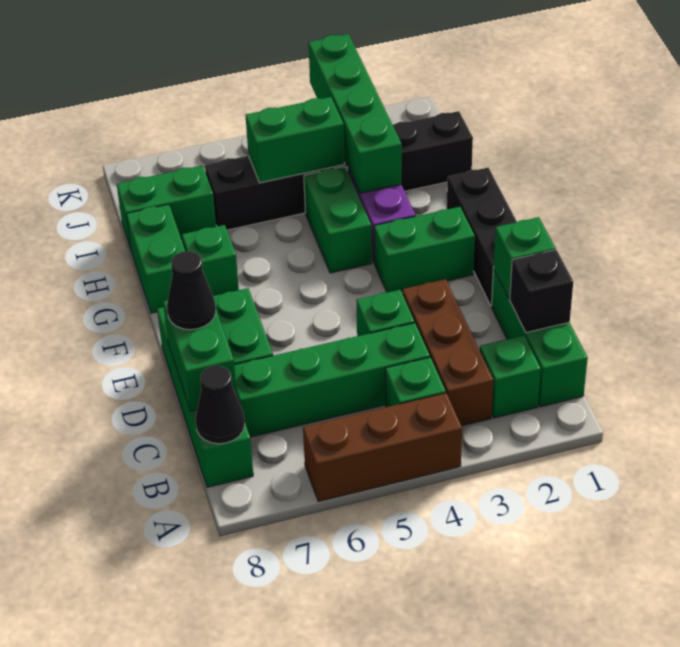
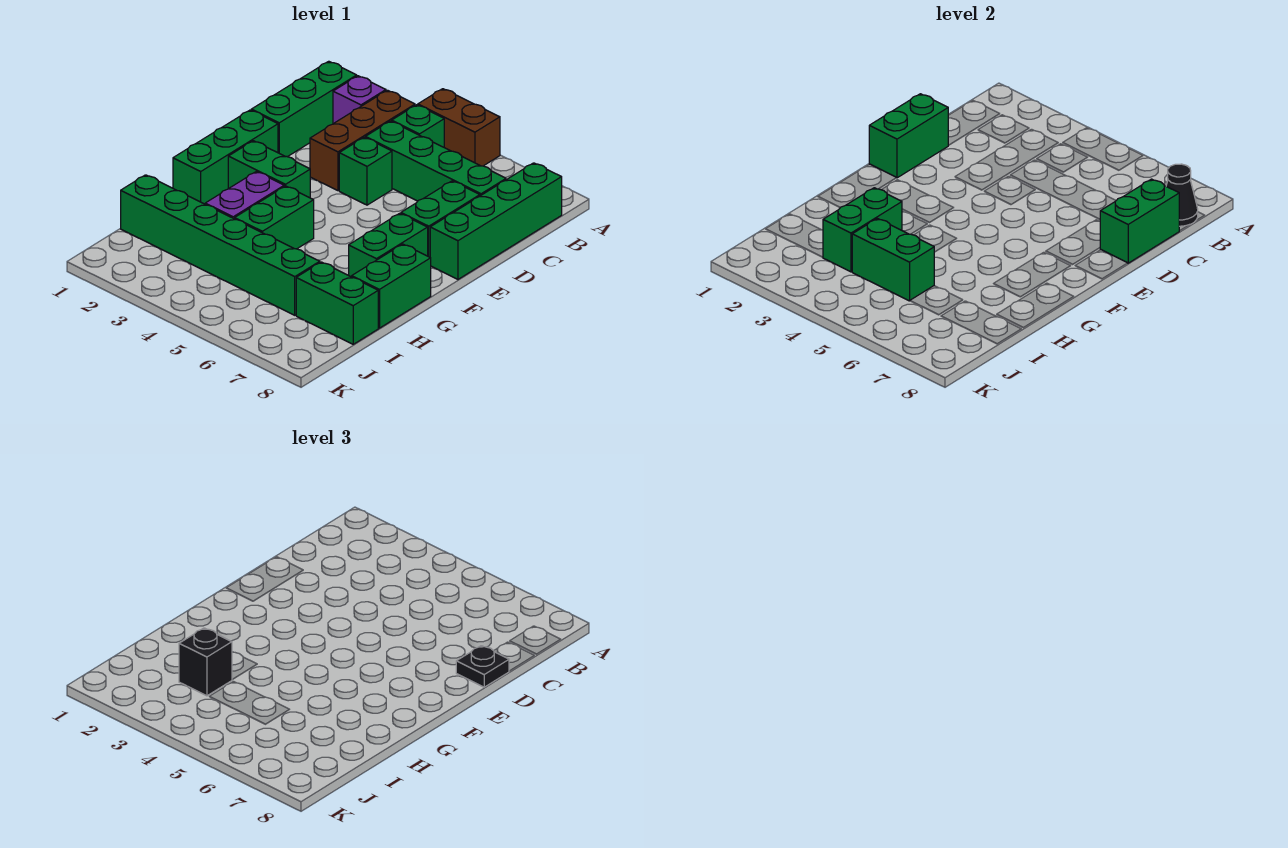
brown 1x3 brick [303,393,462,502] -> brown 1x2 brick [418,89,500,166]
green 1x1 brick [480,335,541,418] -> purple 1x1 brick [333,76,386,124]
black 1x1 brick [510,250,573,332] -> black 1x1 brick moved to [179,628,232,696]
green 1x1 brick [493,217,556,299] -> green 1x2 brick [869,94,948,178]
black 1x1 cone [167,251,216,330] -> black 1x1 plate [456,646,509,687]
black 1x3 brick [447,168,517,306] -> green 1x3 brick [173,110,278,204]
green 1x1 brick [182,225,239,296] -> green 1x2 brick [349,213,428,277]
green 1x4 brick [308,34,402,193] -> green 1x2 brick [823,188,902,272]
black 1x6 brick [205,111,473,230] -> green 1x6 brick [121,175,320,315]

